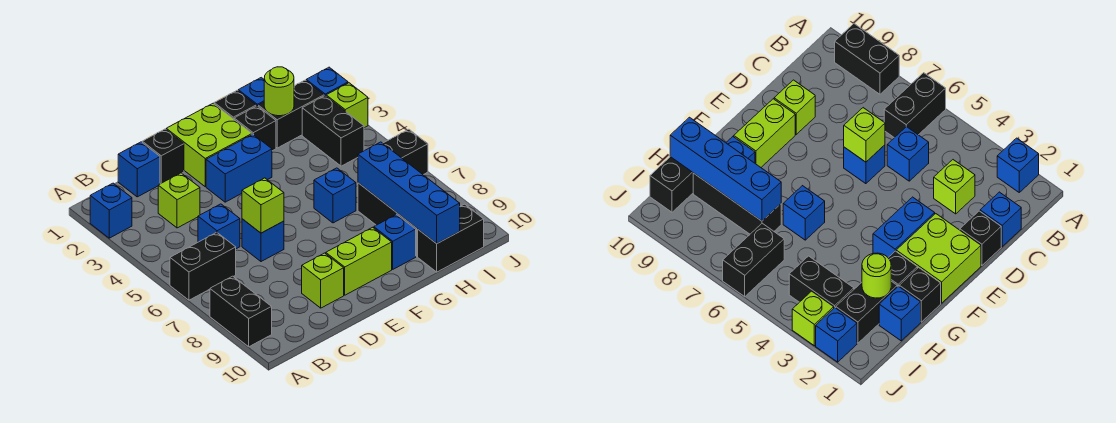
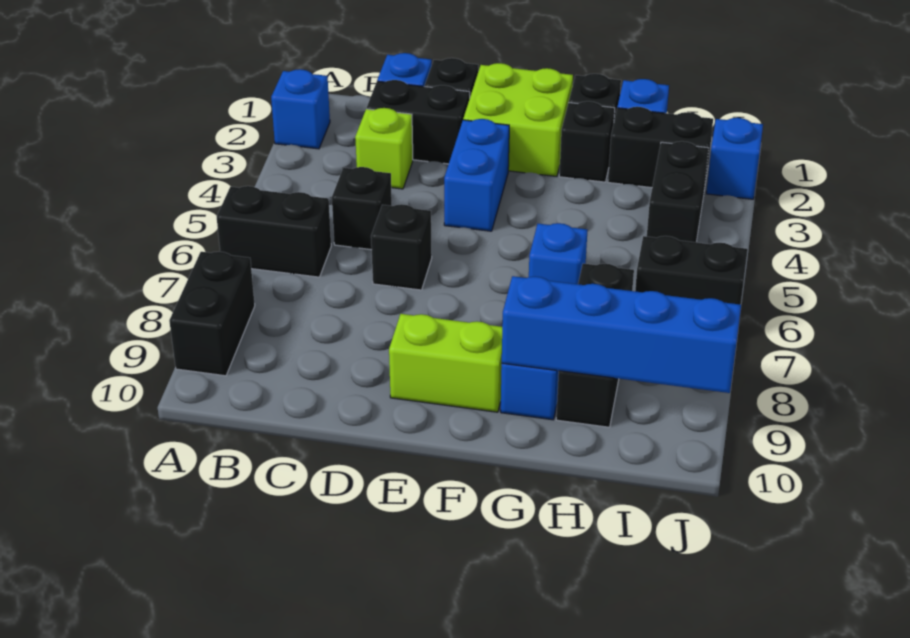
blue 1x1 brick [198,204,240,249] -> black 1x1 brick [332,167,392,250]
blue 1x1 brick [242,219,284,262] -> black 1x1 brick [371,204,432,290]
lime 1x1 brick [242,178,284,233] -> none
lime 1x1 brick [302,253,344,308] -> none
blue 1x2 brick [206,134,272,202] -> blue 1x2 brick turned to [444,119,509,231]
lime 1x1 round brick [264,67,294,116] -> none
blue 1x4 brick [358,142,460,244] -> blue 1x4 brick turned to [502,276,741,393]
black 1x2 brick [418,204,484,272] -> black 1x2 brick moved to [367,80,470,164]
lime 1x1 brick [326,83,368,128] -> none

